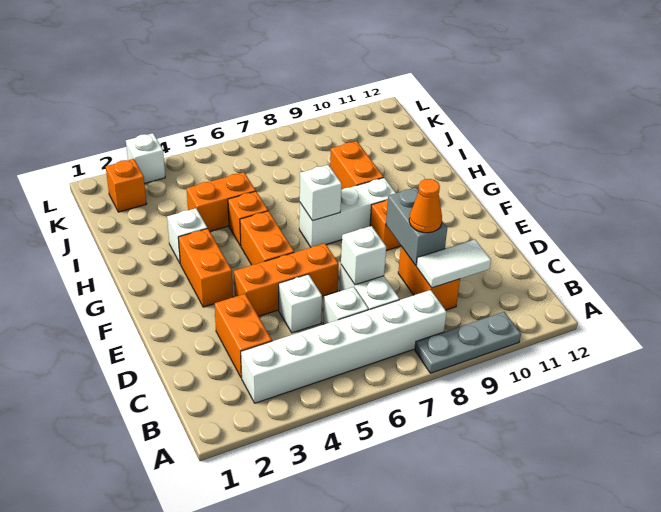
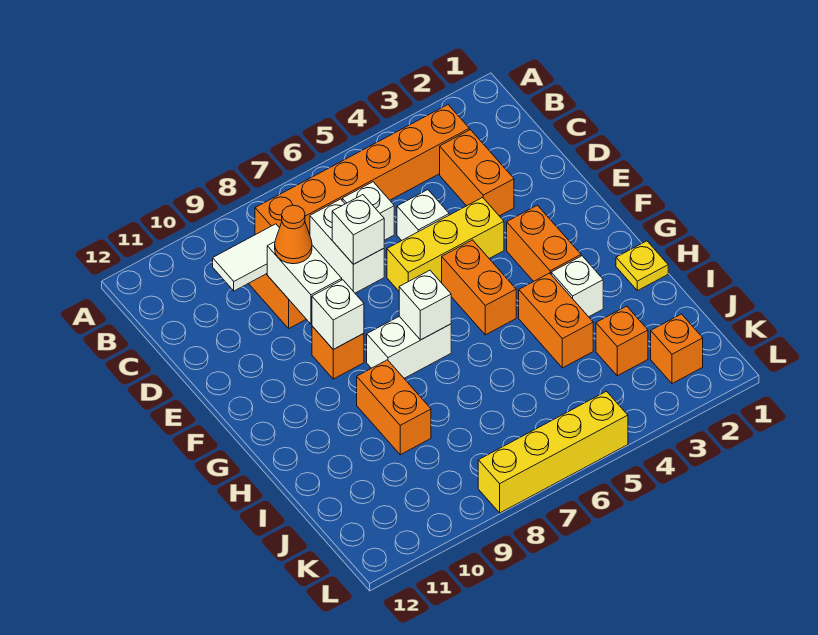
grey 1x3 plate [415,312,521,373] -> none
white 1x6 brick [241,290,447,403] -> orange 1x6 brick [255,105,469,235]
grey 1x2 brick [386,188,447,266] -> white 1x2 brick [267,242,342,324]
orange 1x3 brick [234,243,339,316] -> yellow 1x3 brick [387,197,504,291]
white 1x3 brick [299,178,395,247] -> white 1x2 brick [367,316,451,378]
none -> yellow 1x1 plate [616,241,668,291]
orange 1x1 brick [228,191,268,246] -> orange 1x1 brick moved to [596,306,648,376]
orange 1x2 brick [187,172,256,231] -> orange 1x2 brick turned to [519,273,593,368]
white 1x1 brick [126,133,165,184] -> white 1x1 brick moved to [312,280,364,349]
none -> yellow 1x4 brick [478,391,628,513]

